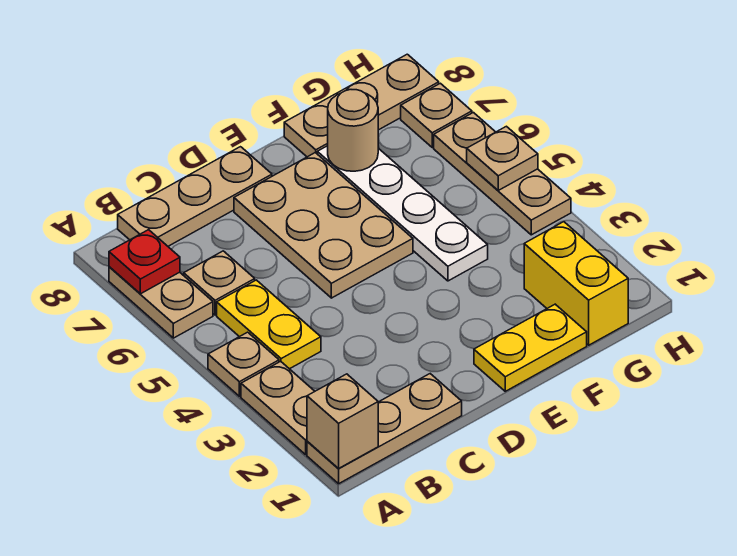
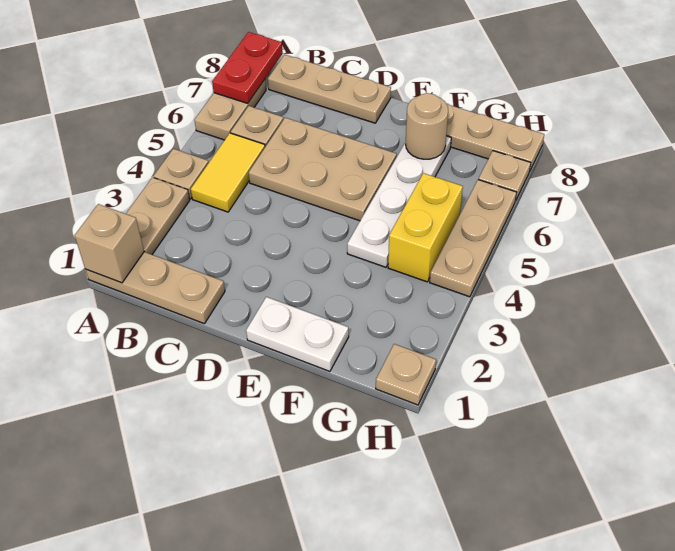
red 1x1 plate [109,230,180,294] -> red 1x2 plate [212,32,283,103]
yellow 1x2 plate [217,280,321,369] -> yellow 1x2 tile [191,133,265,212]
tan 2x3 plate [234,153,413,298] -> tan 2x3 plate turned to [249,118,397,221]
yellow 1x2 plate [474,304,587,391] -> white 1x2 plate [246,297,349,371]
yellow 1x2 brick [524,222,628,345] -> yellow 1x2 brick moved to [388,173,463,282]
tan 1x1 plate [467,126,538,190] -> tan 1x1 plate moved to [376,344,436,405]

